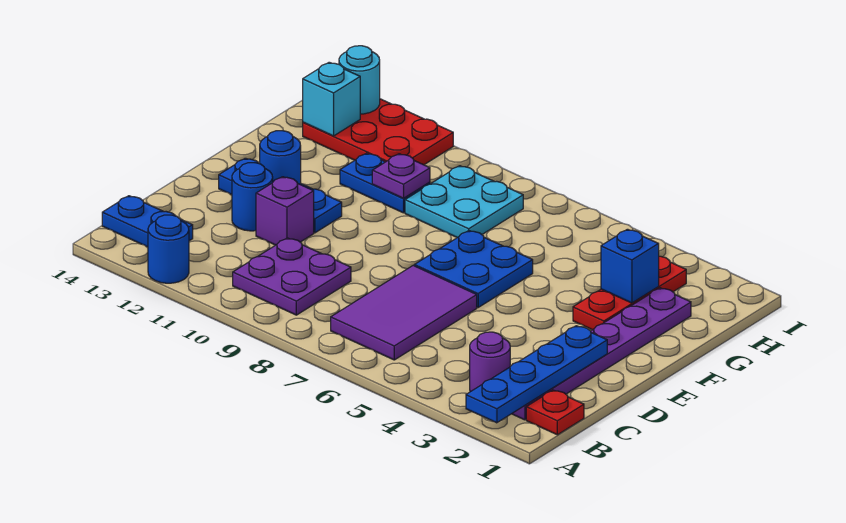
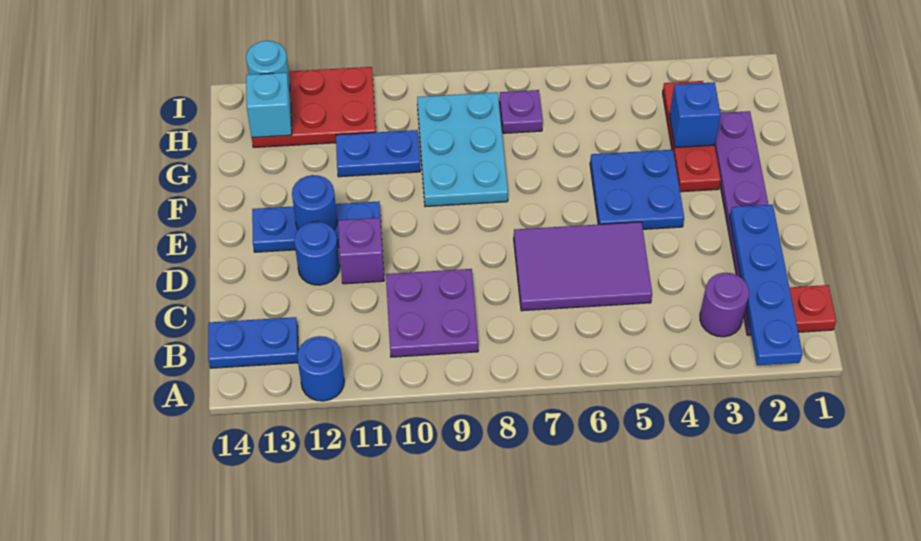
purple 2x3 tile [331,265,477,360] -> purple 2x3 tile turned to [514,222,652,311]
blue 2x2 plate [414,231,533,307] -> blue 2x2 plate moved to [590,150,684,229]
cyan 2x2 plate [405,166,523,238] -> cyan 2x3 plate [417,92,508,207]
purple 1x1 plate [372,154,430,198] -> purple 1x1 plate moved to [500,90,543,133]

